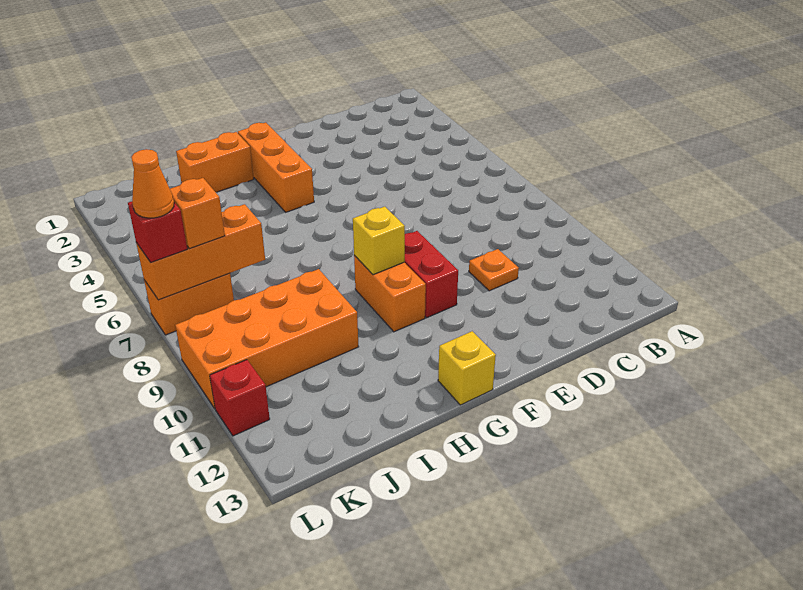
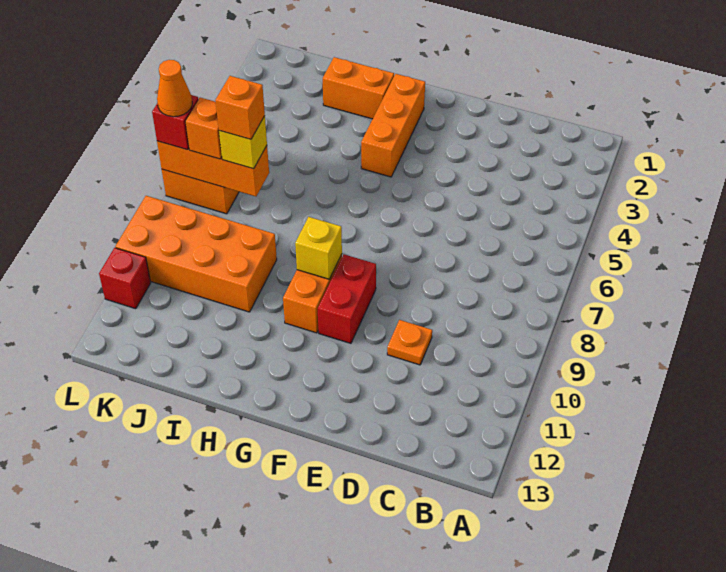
yellow 1x1 brick [438,331,496,405] -> yellow 1x1 brick moved to [219,116,267,169]
none -> orange 1x1 brick [215,76,265,139]

